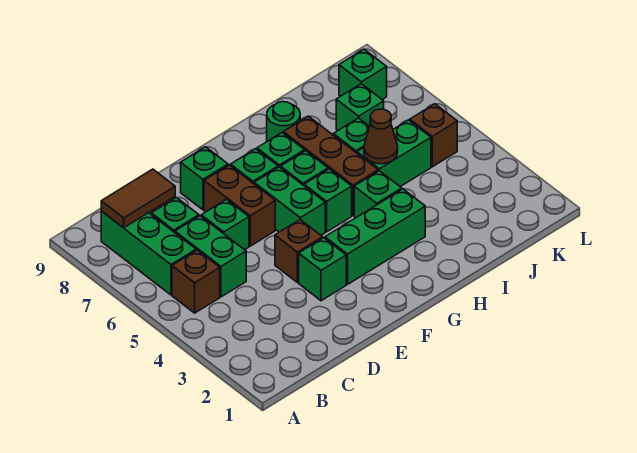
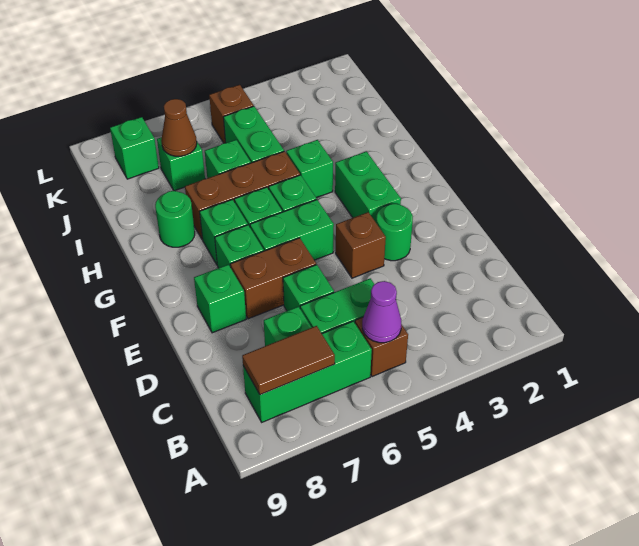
none -> purple 1x1 cone [362,281,401,343]
brown 1x2 tile [101,169,175,228] -> brown 1x2 tile turned to [242,326,335,395]
green 1x1 brick [299,238,346,301] -> green 1x1 round brick [376,204,413,261]
green 1x3 brick [325,189,425,284] -> green 1x2 brick [335,151,401,222]
brown 1x1 cone [364,109,398,164] -> brown 1x1 cone moved to [161,99,197,156]

